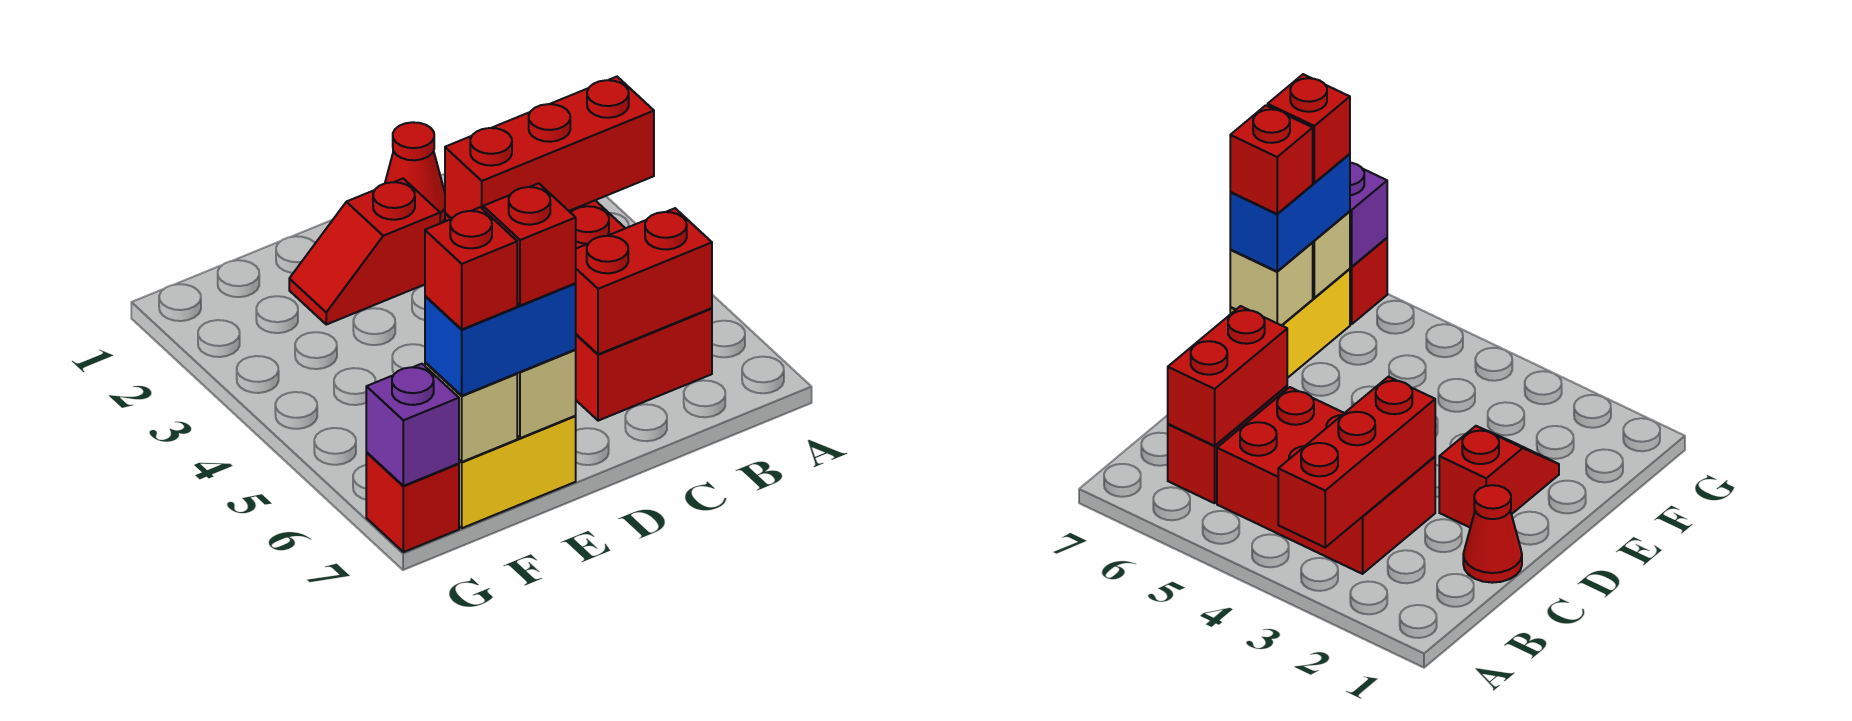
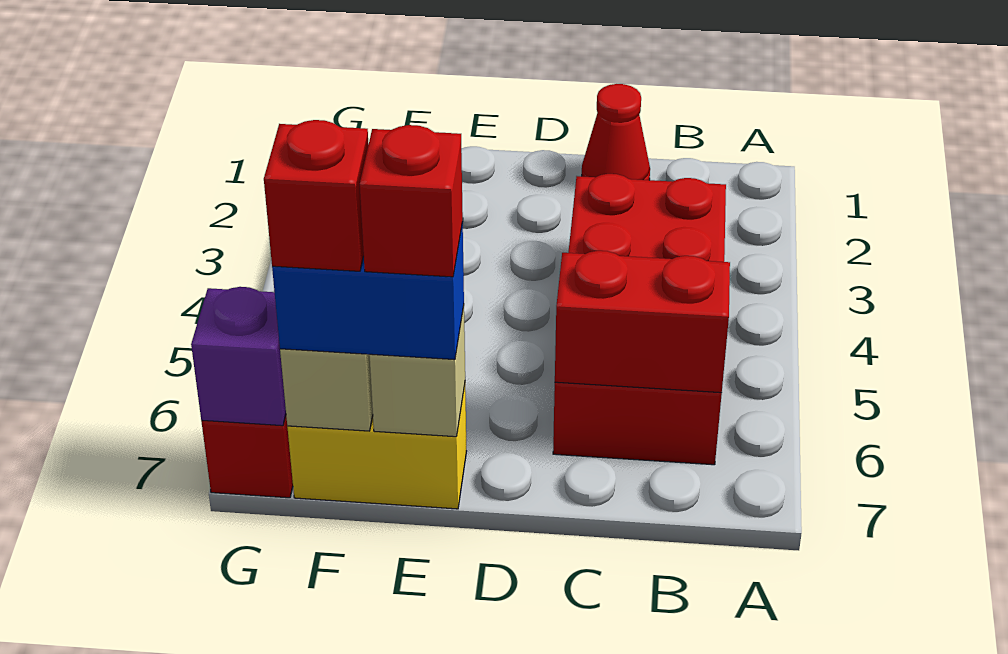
red 1x3 brick [445,77,654,219] -> none
red 1x2 slope [289,179,440,325] -> none

